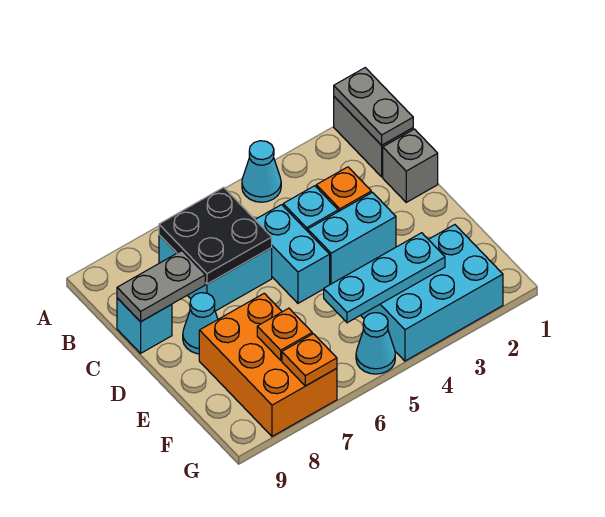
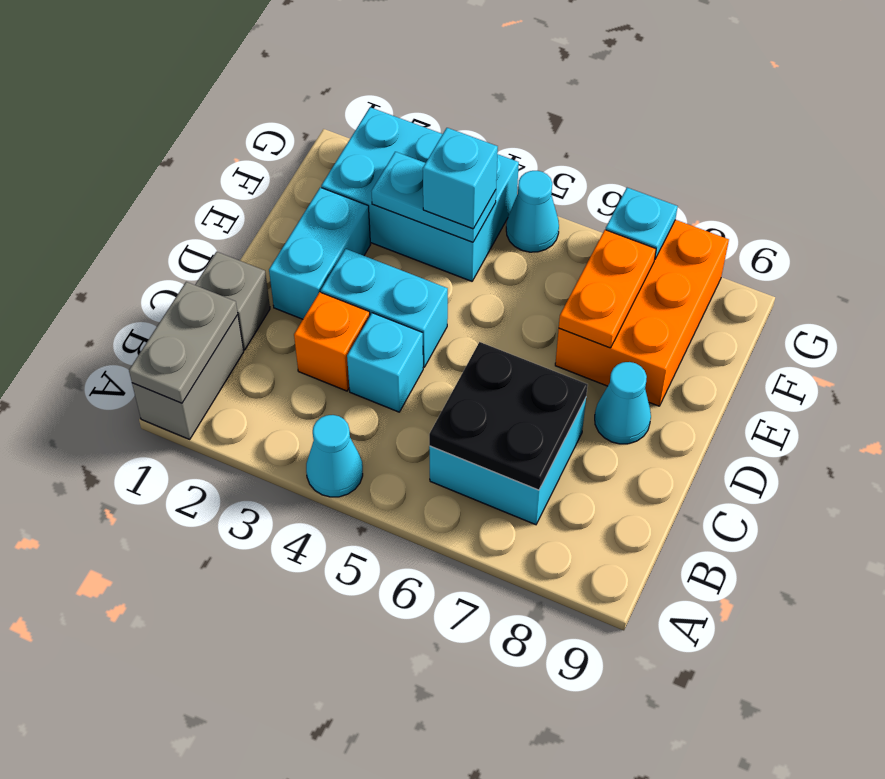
cyan 1x2 brick [255,205,330,303] -> cyan 1x2 brick moved to [269,187,370,319]
grey 1x2 plate [117,251,205,322] -> none
cyan 1x1 brick [117,298,172,353] -> cyan 1x1 brick moved to [423,128,498,229]
cyan 1x3 plate [324,233,445,323] -> cyan 1x2 plate [371,152,496,242]
orange 1x1 plate [257,308,312,360] -> orange 1x2 plate [559,230,656,348]
orange 1x1 plate [282,334,337,386] -> cyan 1x1 plate [606,188,678,259]

